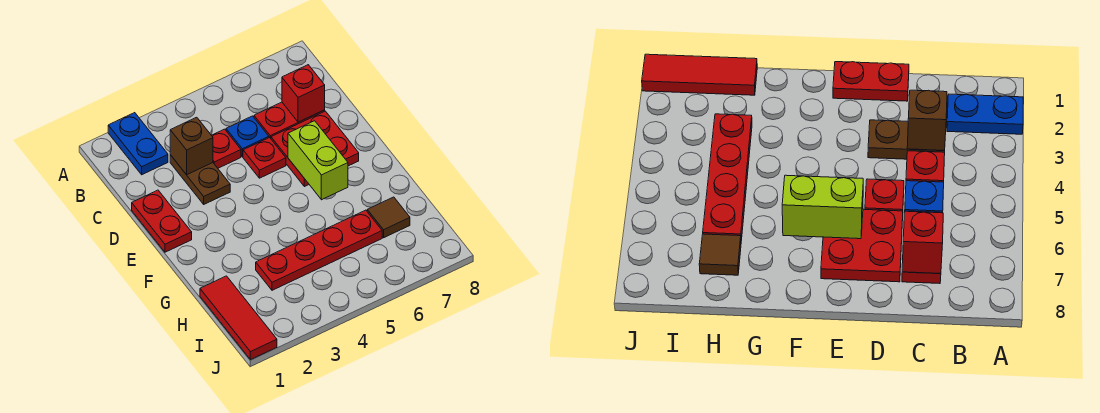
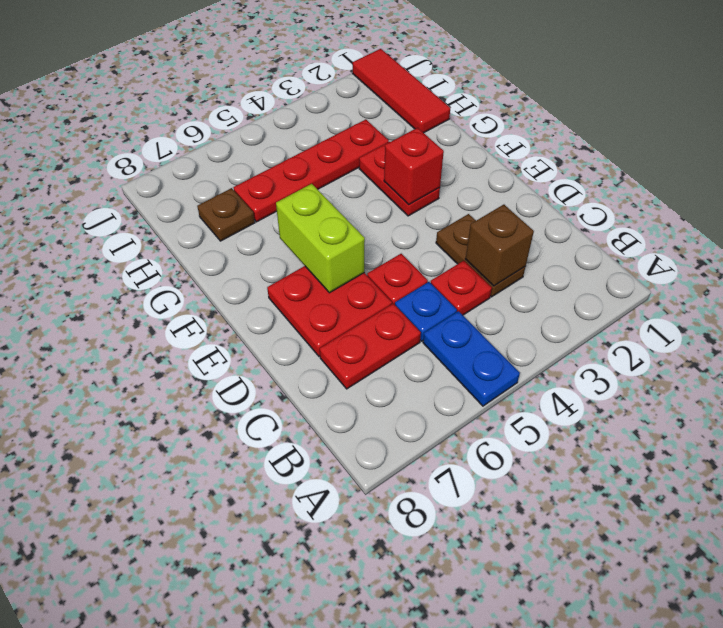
blue 1x2 plate [108,113,168,175] -> blue 1x2 plate moved to [423,311,520,406]
red 1x1 brick [282,65,325,122] -> red 1x1 brick moved to [384,128,444,205]
red 1x2 plate [132,190,192,252] -> red 1x2 plate moved to [359,142,440,216]
brown 1x1 tile [367,197,410,238] -> brown 1x1 plate [197,188,255,241]

